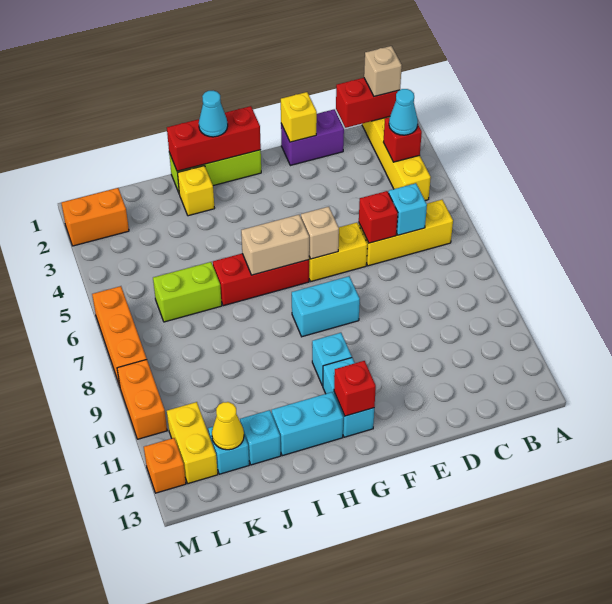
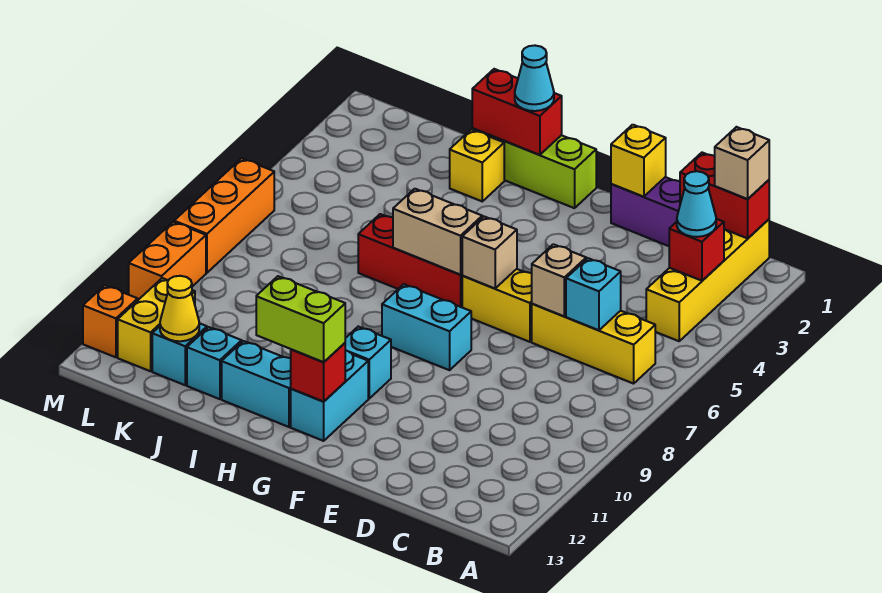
red 1x1 brick [359,191,398,243] -> tan 1x1 brick [532,244,586,316]
red 1x3 brick [167,106,261,171] -> red 1x2 brick [472,69,562,155]
lime 1x2 brick [153,262,222,322] -> lime 1x2 brick moved to [256,276,345,362]
orange 1x2 brick [61,188,129,246] -> none

